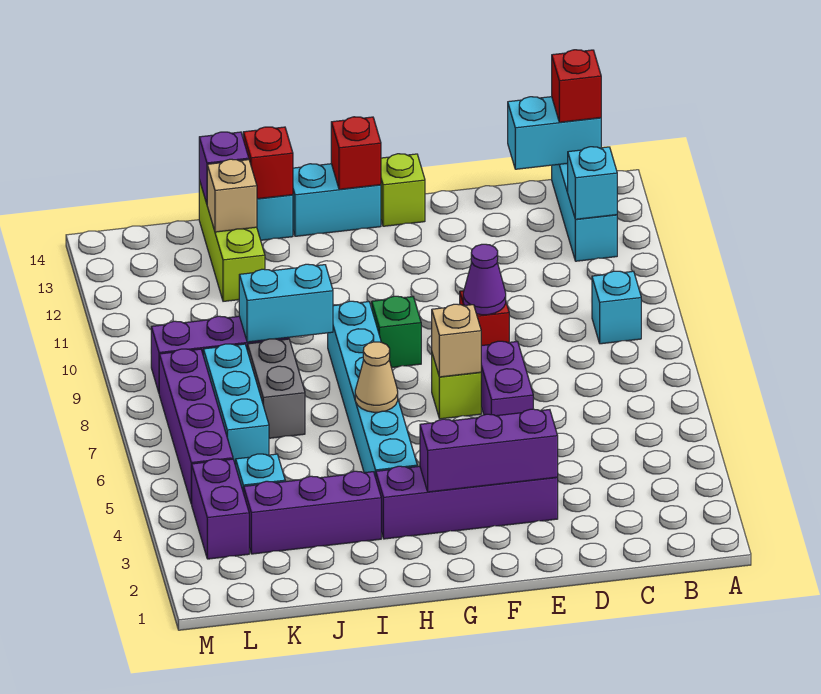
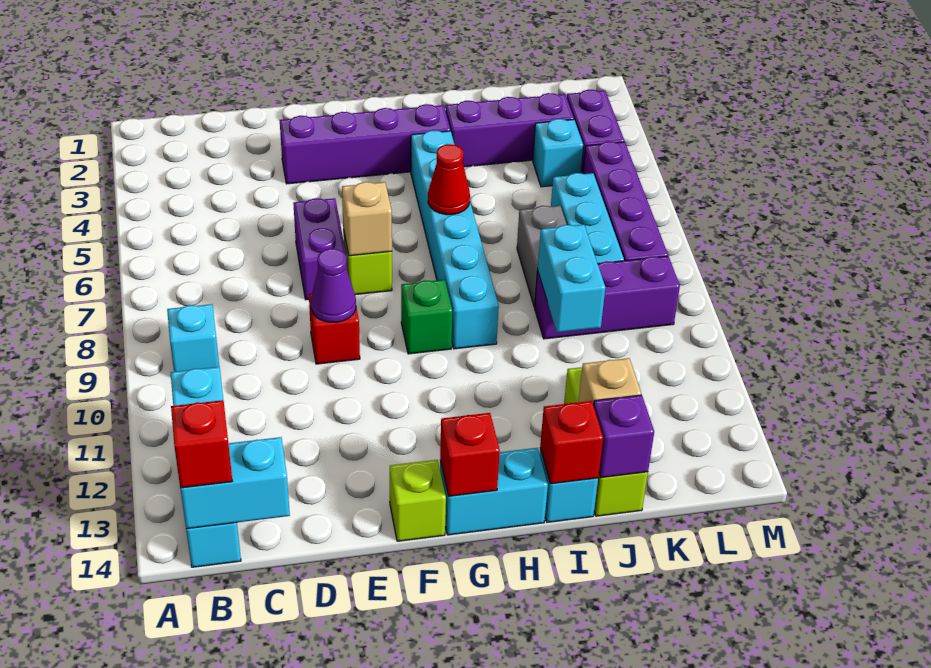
purple 1x3 brick [420,409,558,492] -> none
tan 1x1 cone [355,342,398,412] -> red 1x1 cone [428,144,470,215]
cyan 1x2 brick [239,264,333,342] -> cyan 1x2 brick turned to [538,225,605,333]

